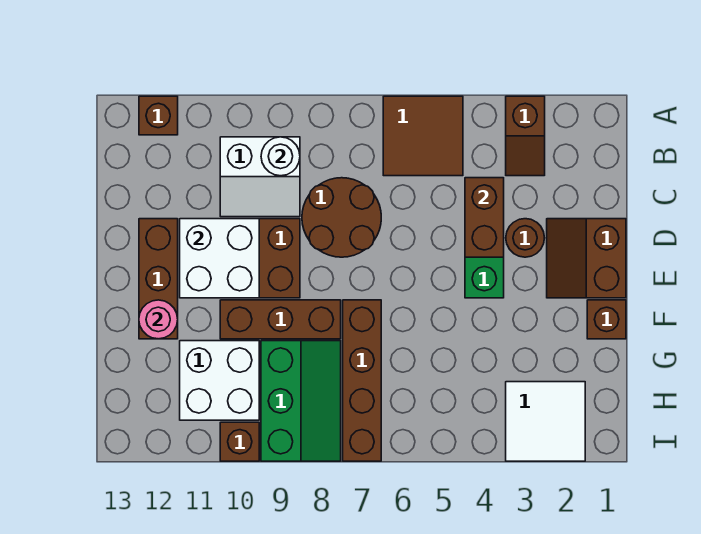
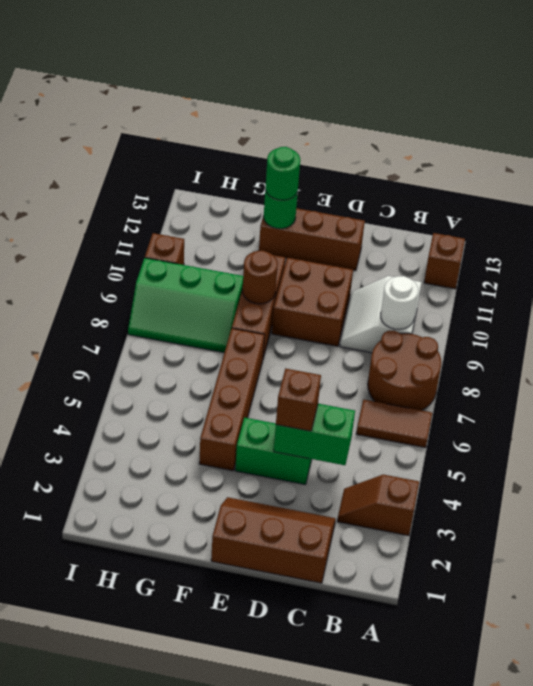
brown 2x2 tile [383,96,463,176] -> brown 1x2 tile [356,400,432,448]
brown 1x2 brick [465,178,504,257] -> green 1x2 brick [274,404,355,465]
brown 2x2 round brick [302,178,381,257] -> brown 2x2 round brick moved to [368,331,441,410]
brown 2x2 slope [547,219,626,298] -> brown 2x3 slope [211,497,336,583]
brown 1x1 round brick [506,219,544,257] -> brown 1x1 round brick moved to [242,251,278,304]
white 2x2 brick [180,219,259,298] -> none
brown 1x1 brick [587,300,626,339] -> brown 1x1 brick moved to [276,369,321,431]
brown 1x4 brick [343,300,381,461] -> brown 1x4 brick turned to [199,328,265,471]
pink 1x1 round brick [139,300,178,339] -> green 1x1 round brick [264,190,298,229]
none -> green 1x1 round brick [265,147,300,200]
white 2x2 brick [180,341,259,420] -> none
white 2x2 tile [506,382,585,461] -> none

